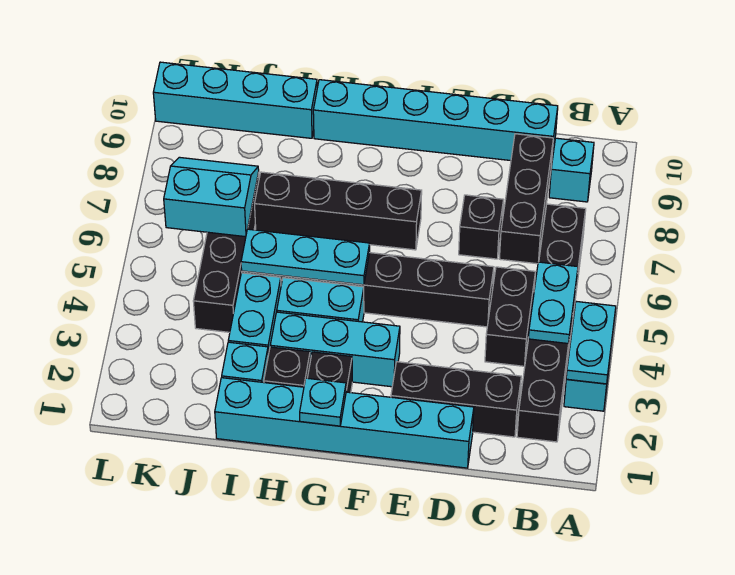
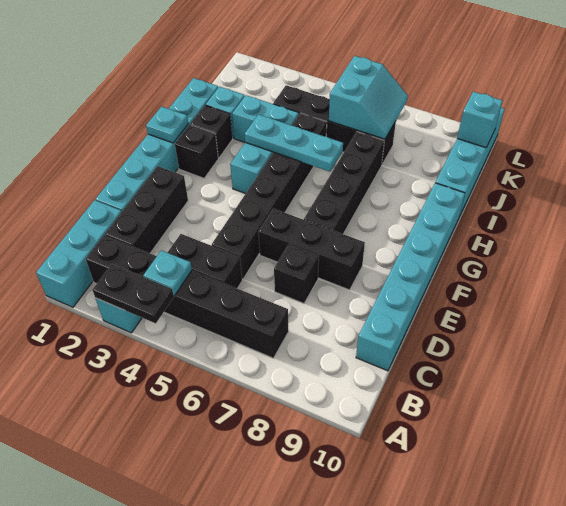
cyan 1x2 plate [566,301,616,384] -> black 1x2 plate [92,264,174,323]
cyan 1x2 plate [528,262,578,344] -> cyan 1x1 plate [143,250,192,295]
cyan 1x1 brick [549,138,594,202] -> cyan 1x1 brick moved to [457,92,503,148]
black 1x3 brick [499,134,553,264] -> black 1x3 brick moved to [258,209,365,290]
cyan 1x3 brick [270,312,400,387] -> cyan 1x3 brick moved to [36,200,122,307]
cyan 1x3 plate [241,229,370,285] -> cyan 1x3 plate turned to [245,114,343,172]

